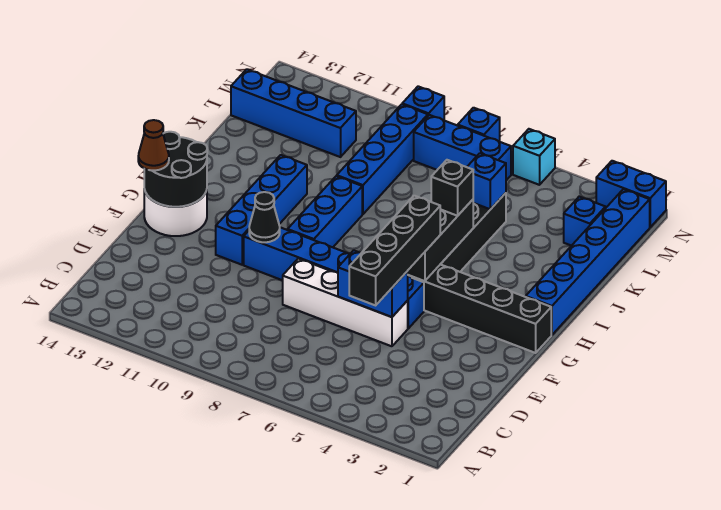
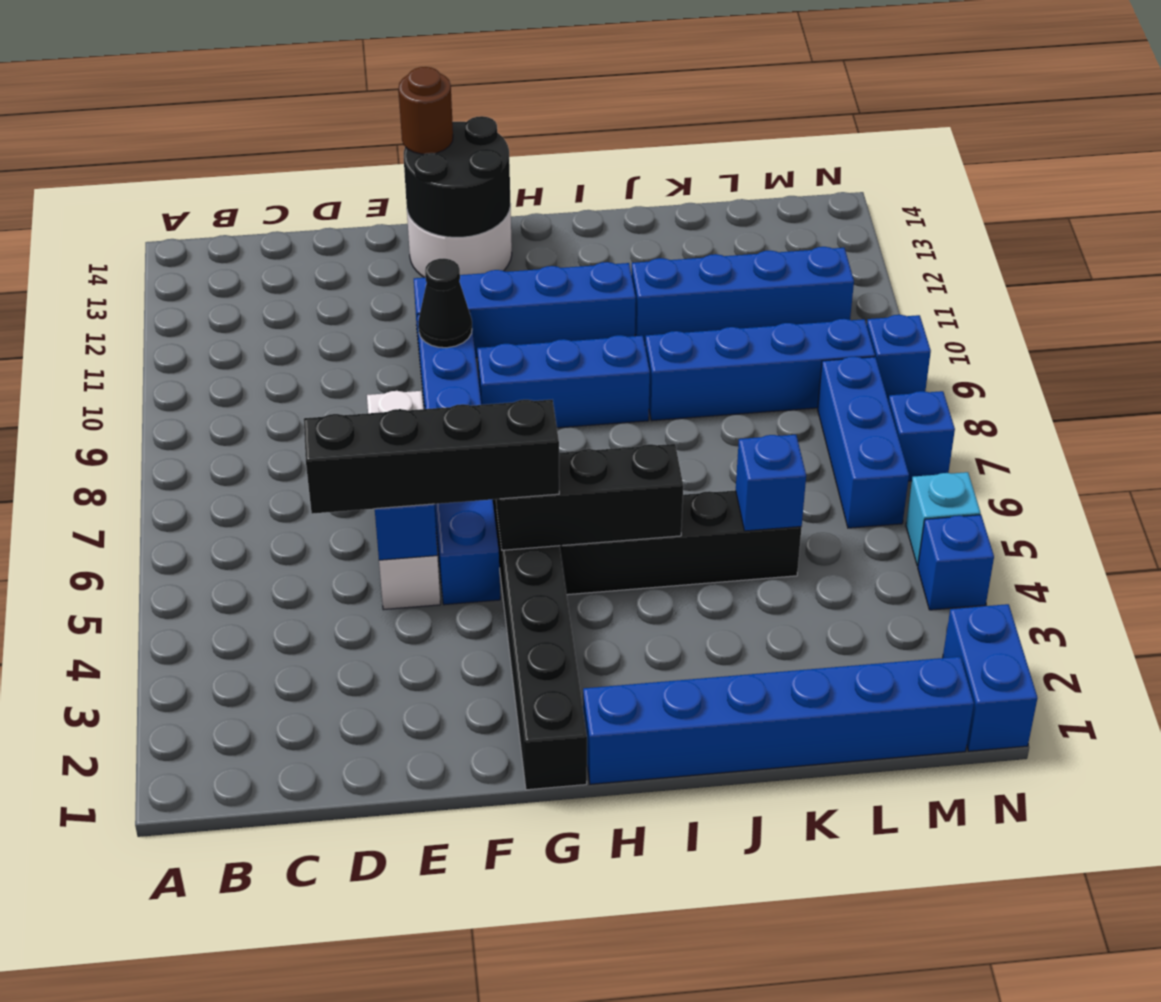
brown 1x1 cone [138,120,169,171] -> brown 1x1 round brick [399,67,453,154]
black 1x1 brick [431,160,473,216] -> none
blue 1x1 brick [564,197,606,246] -> blue 1x1 brick moved to [918,515,994,610]
blue 1x4 brick [231,69,356,157] -> blue 1x4 brick turned to [632,247,854,344]

